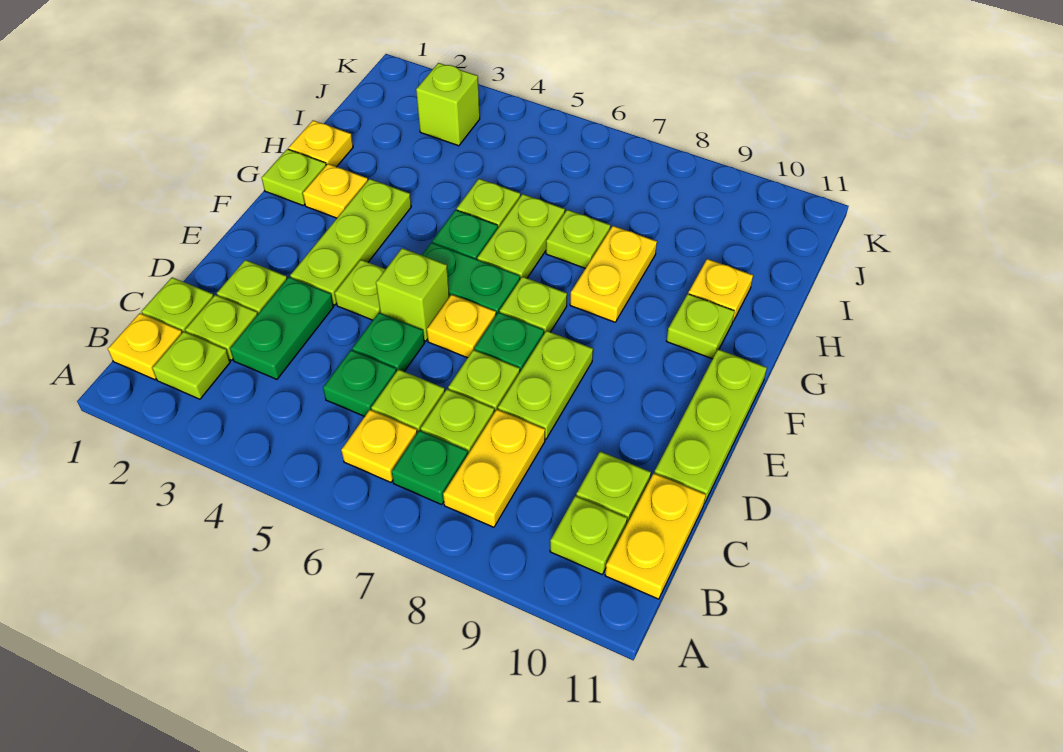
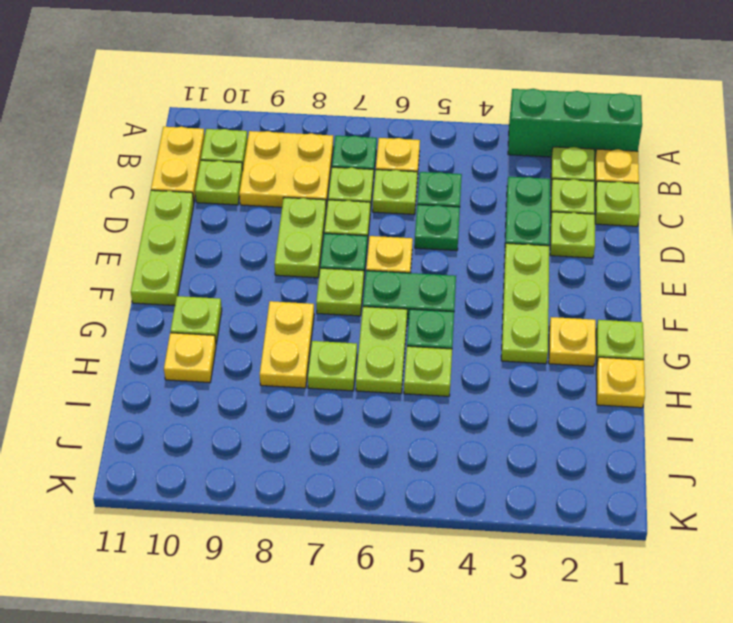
none -> green 1x3 brick [508,89,642,159]
yellow 1x2 plate [443,410,545,527] -> yellow 2x2 plate [239,131,333,208]
lime 1x1 plate [335,260,386,320] -> none
lime 1x1 brick [376,248,449,341] -> none
lime 1x1 brick [416,63,480,146] -> none

